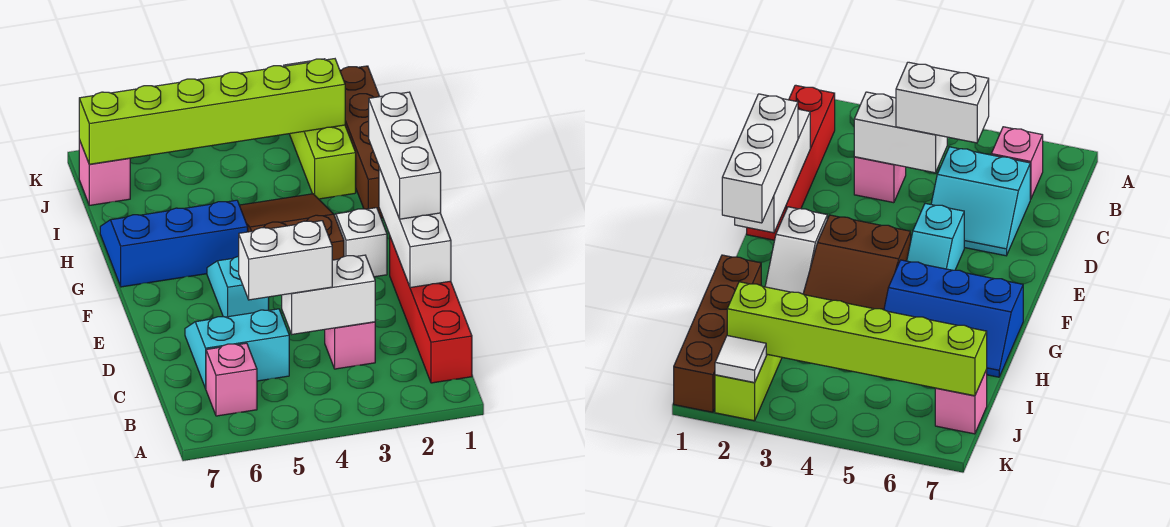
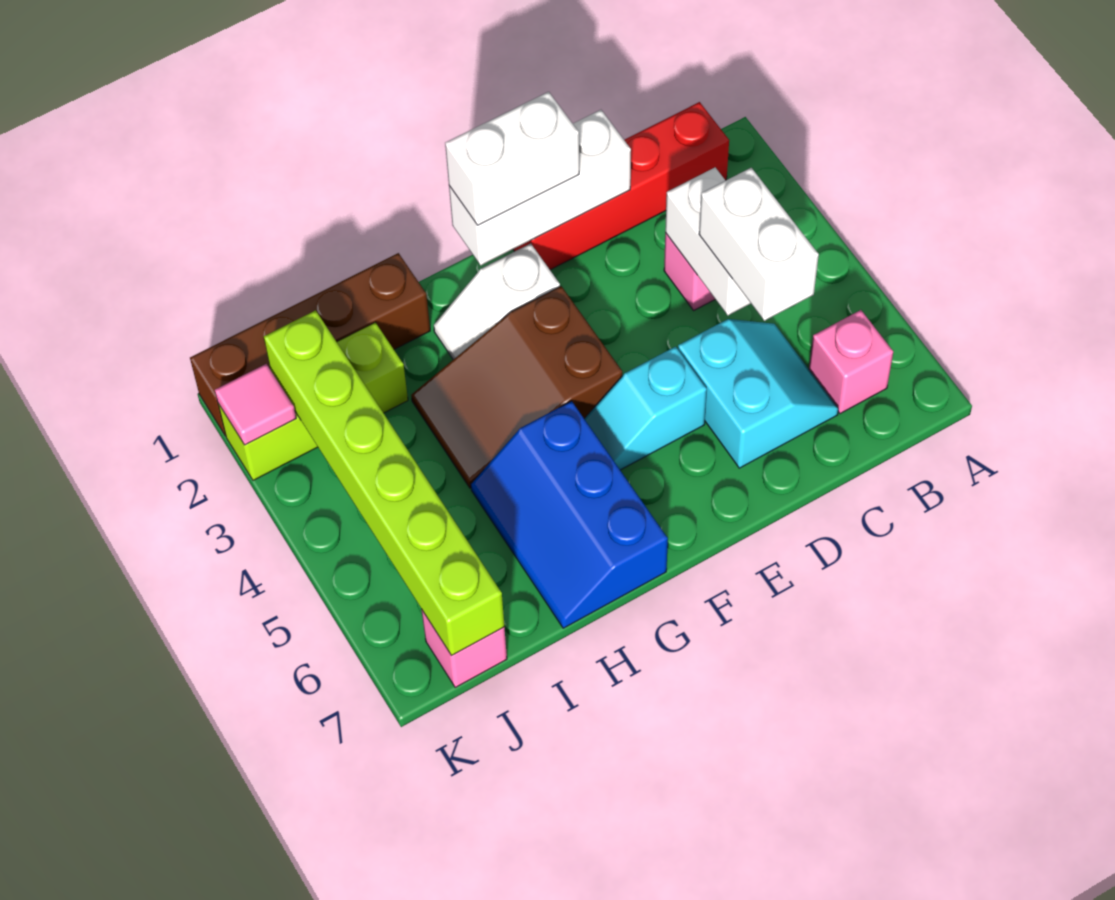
cyan 2x2 slope [185,309,289,389] -> cyan 2x2 slope turned to [678,319,838,468]
white 1x3 brick [369,92,441,219] -> white 1x2 brick [445,92,579,225]
white 1x1 tile [715,336,766,383] -> pink 1x1 tile [215,364,296,445]

